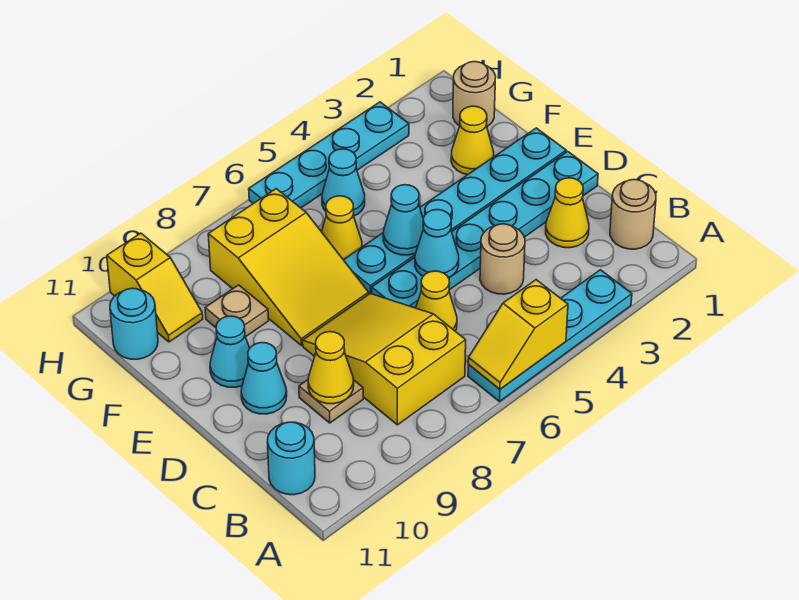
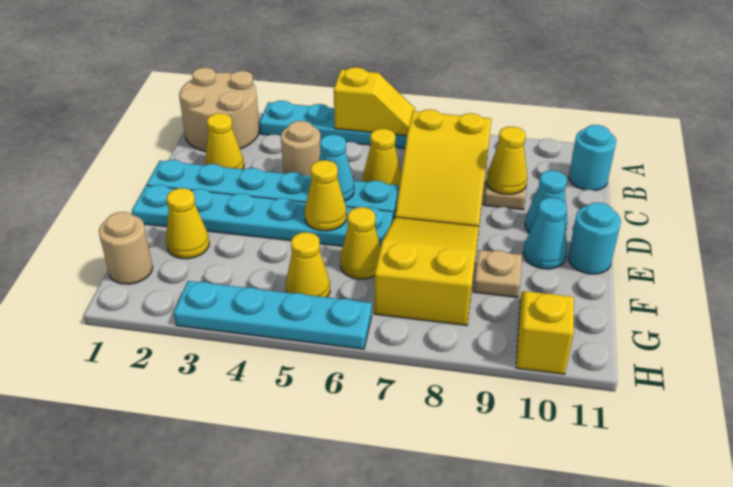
tan 1x1 round brick [610,180,656,249] -> tan 2x2 round brick [179,68,260,152]
cyan 1x1 cone [383,185,424,255] -> yellow 1x1 cone [305,160,347,231]
cyan 1x1 cone [322,149,365,216] -> yellow 1x1 cone [286,232,330,297]
cyan 1x1 round brick [110,288,158,359] -> cyan 1x1 round brick moved to [568,202,621,274]

